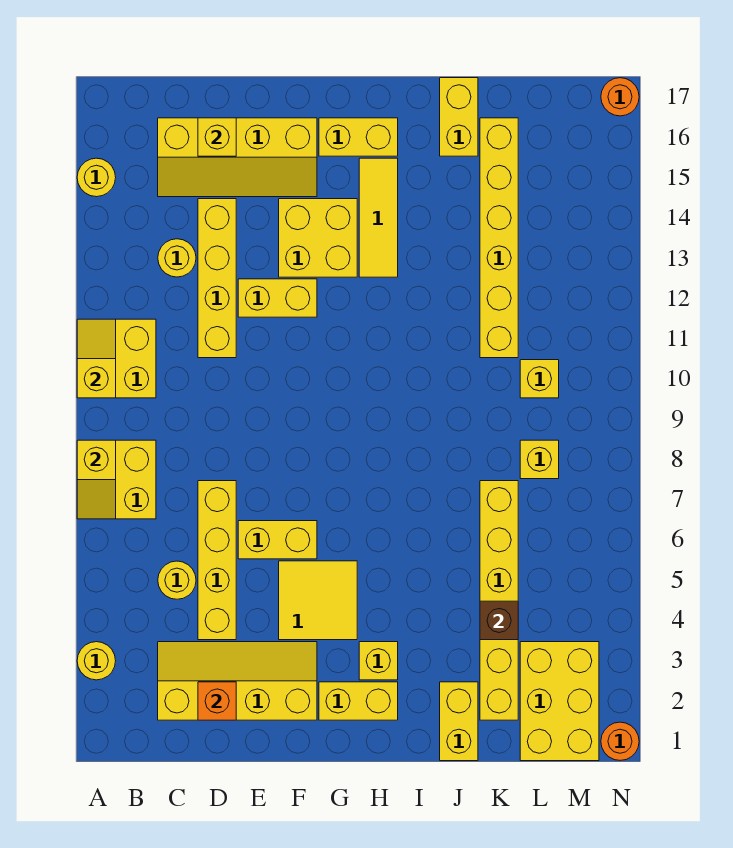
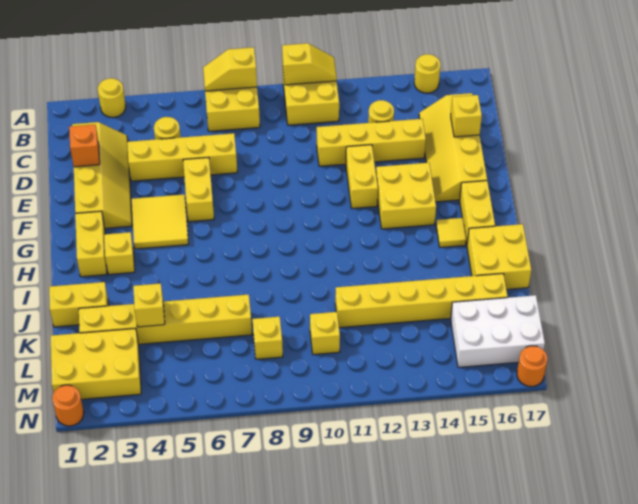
yellow 1x3 tile [359,158,398,277] -> yellow 1x1 tile [436,218,466,247]
yellow 1x2 brick [440,78,478,156] -> yellow 2x2 brick [467,224,531,289]
brown 1x1 brick [480,601,518,640] -> yellow 1x1 brick [133,283,165,327]
none -> white 2x3 brick [451,295,545,367]

